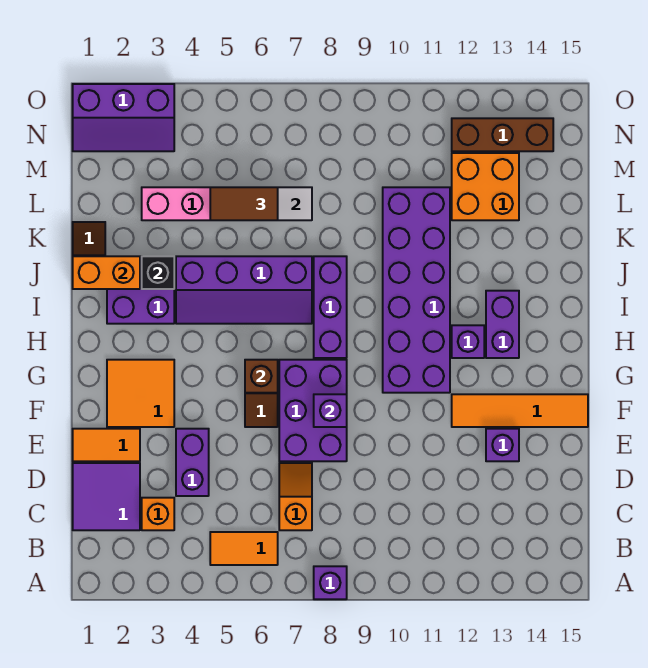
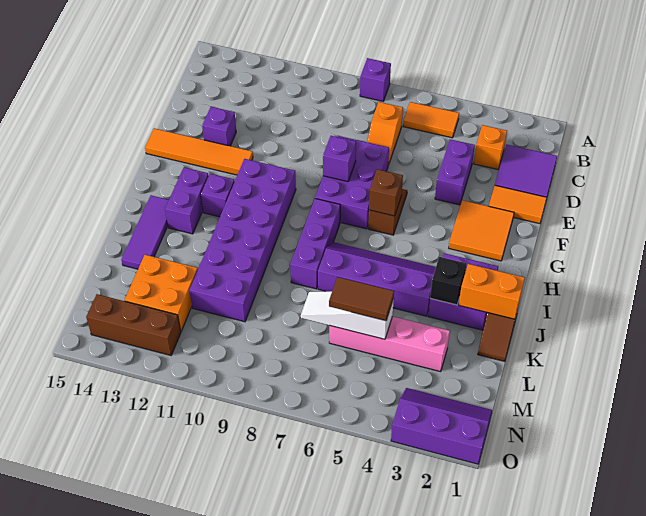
none -> purple 1x3 tile [121,195,169,269]

